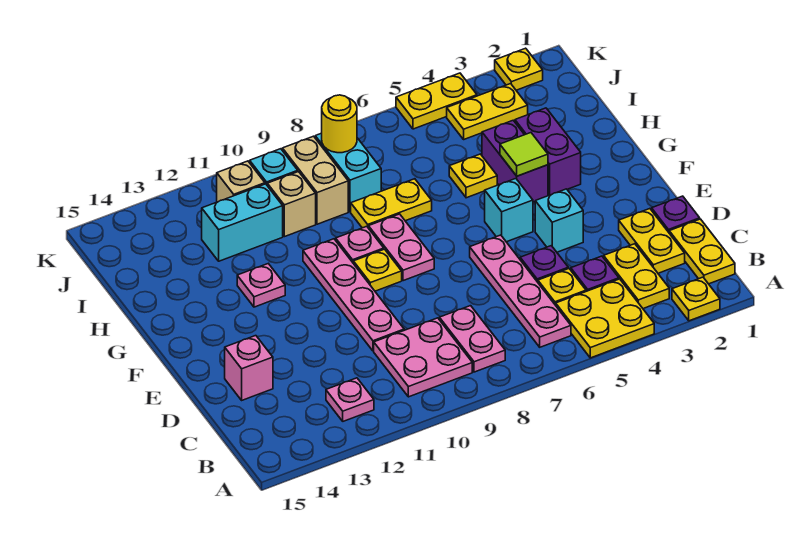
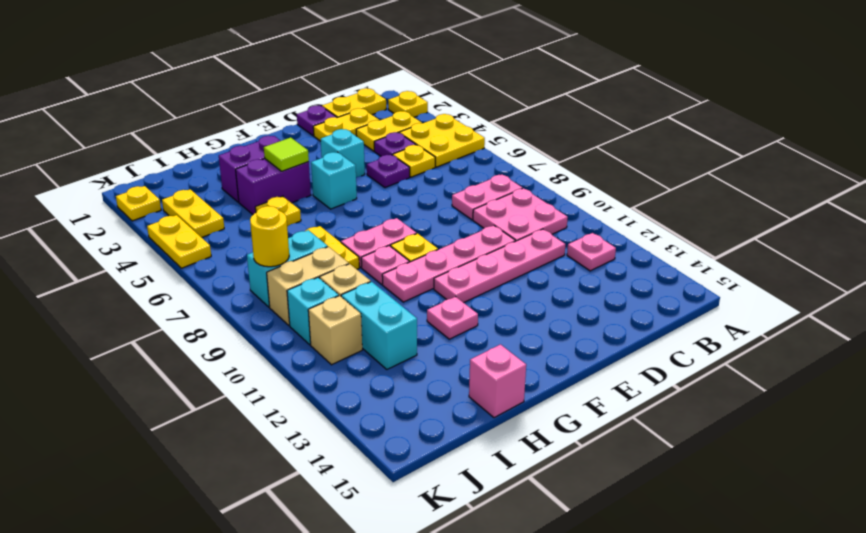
pink 1x4 plate [470,235,571,347] -> pink 1x4 plate moved to [434,229,565,303]
pink 1x1 brick [225,336,273,400] -> pink 1x1 brick moved to [469,344,526,418]

